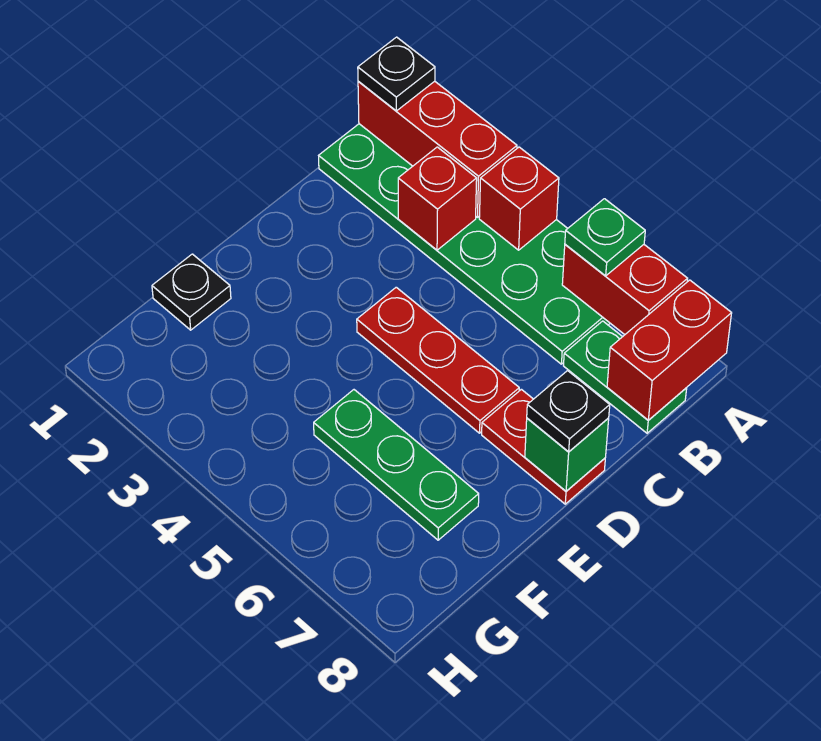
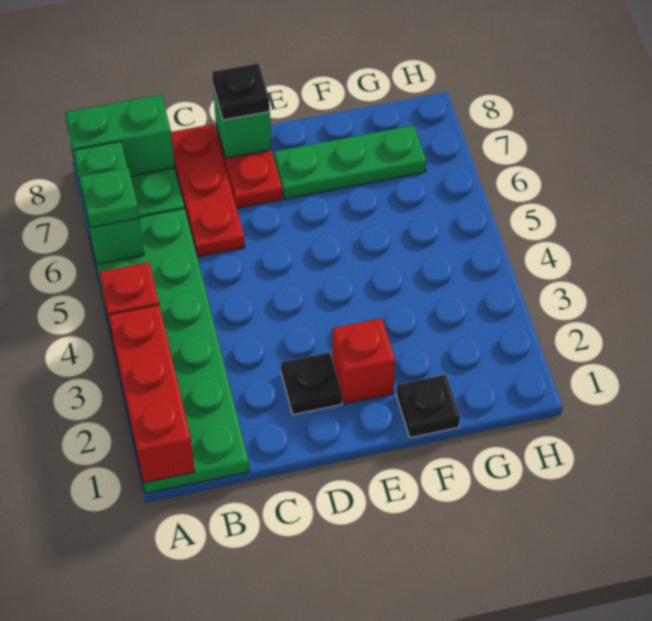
black 1x1 plate [358,37,435,111] -> black 1x1 plate moved to [281,352,342,415]
red 1x2 brick [562,244,688,335] -> green 1x2 brick [73,141,144,264]
red 1x2 brick [607,280,732,420] -> green 1x2 brick [65,95,175,178]
red 1x1 brick [398,147,477,250] -> red 1x1 brick moved to [332,318,395,404]
red 1x3 plate [357,287,519,433] -> red 1x3 plate moved to [171,124,245,257]
green 1x3 plate [314,390,479,540] -> green 1x3 plate turned to [274,125,426,199]

